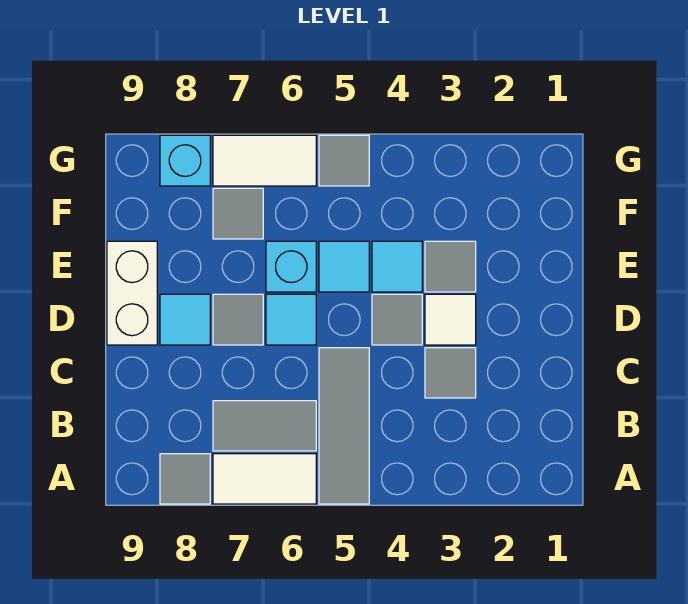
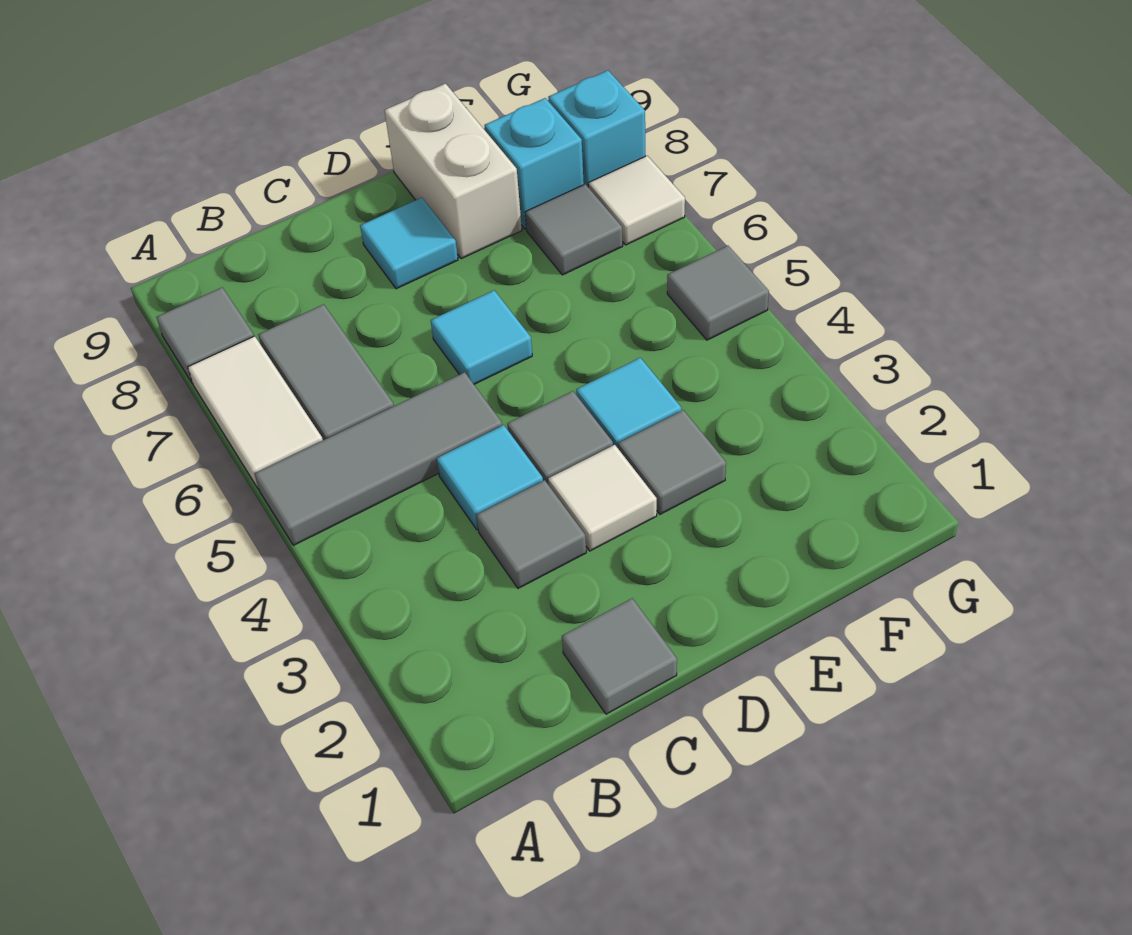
grey 1x1 tile [213,294,263,345] -> grey 1x1 tile moved to [562,598,677,714]
white 1x2 brick [107,241,157,345] -> white 1x2 brick turned to [384,84,522,259]
cyan 1x1 tile [319,241,369,292] -> cyan 1x1 tile moved to [437,425,543,530]
cyan 1x1 brick [266,241,316,292] -> cyan 1x1 brick moved to [485,98,584,229]
white 1x2 tile [213,135,316,186] -> white 1x1 tile [588,156,685,245]

